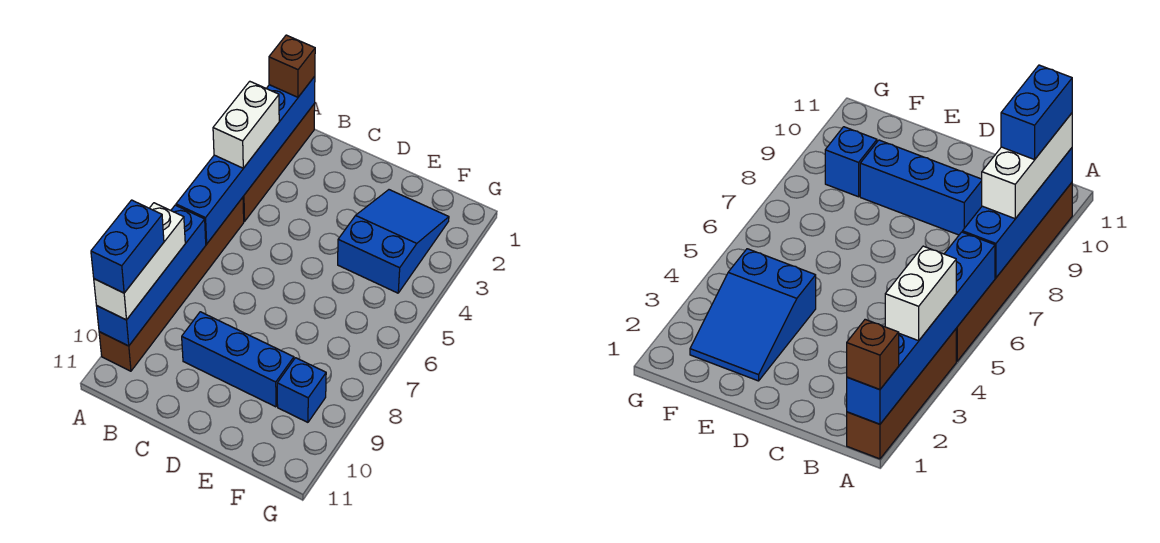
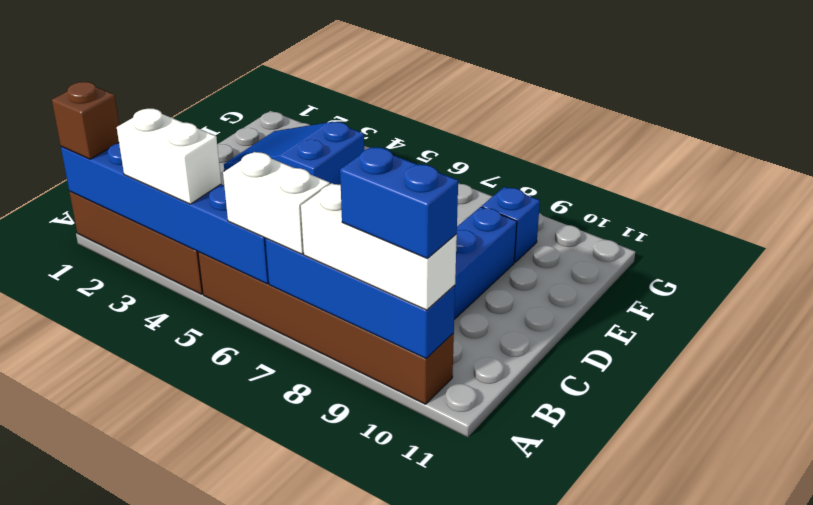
none -> white 1x2 brick [223,152,330,254]

